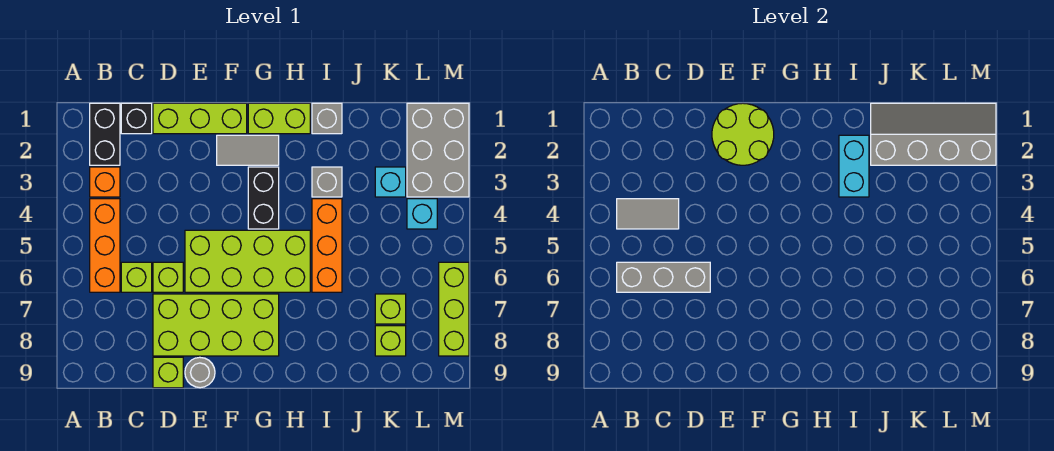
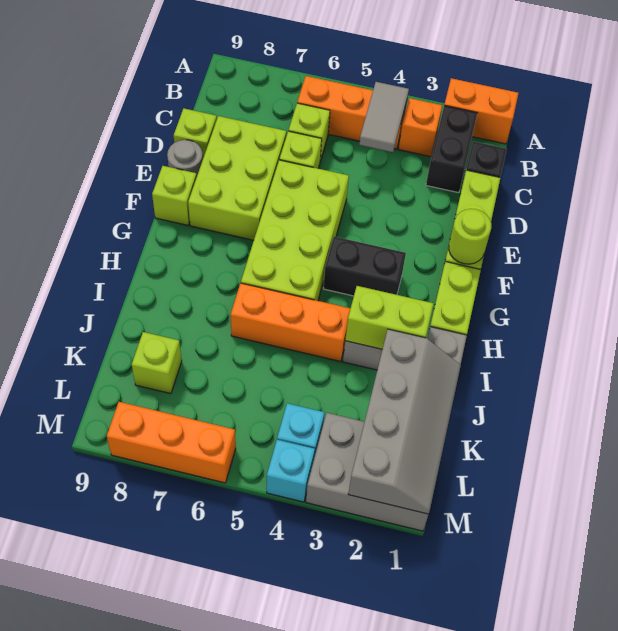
none -> orange 1x2 brick [444,78,518,144]
black 1x2 brick [90,103,120,165] -> black 1x2 brick turned to [426,106,477,193]
grey 1x3 brick [617,262,710,292] -> none
lime 2x4 brick [153,294,279,356] -> lime 2x3 brick [188,116,286,240]
lime 2x2 round brick [712,103,774,165] -> lime 1x1 round brick [449,209,491,264]
grey 1x2 tile [217,135,279,165] -> none
cyan 1x2 brick [839,135,869,197] -> lime 1x2 brick [345,286,434,349]
cyan 1x1 brick [375,167,406,197] -> cyan 1x1 brick moved to [267,440,315,502]
lime 1x1 brick [375,294,406,324] -> lime 1x1 brick moved to [152,166,197,225]
lime 1x3 brick [439,262,469,356] -> orange 1x3 brick [107,402,236,483]

